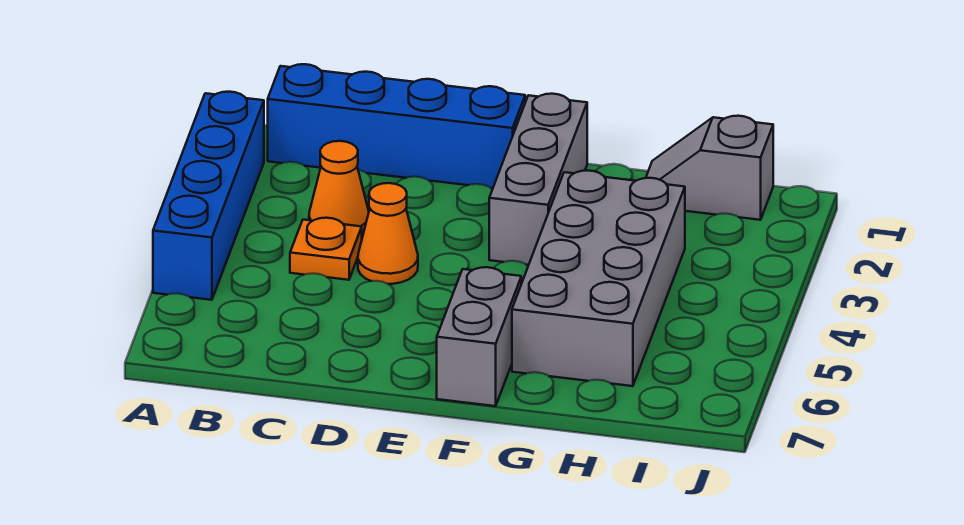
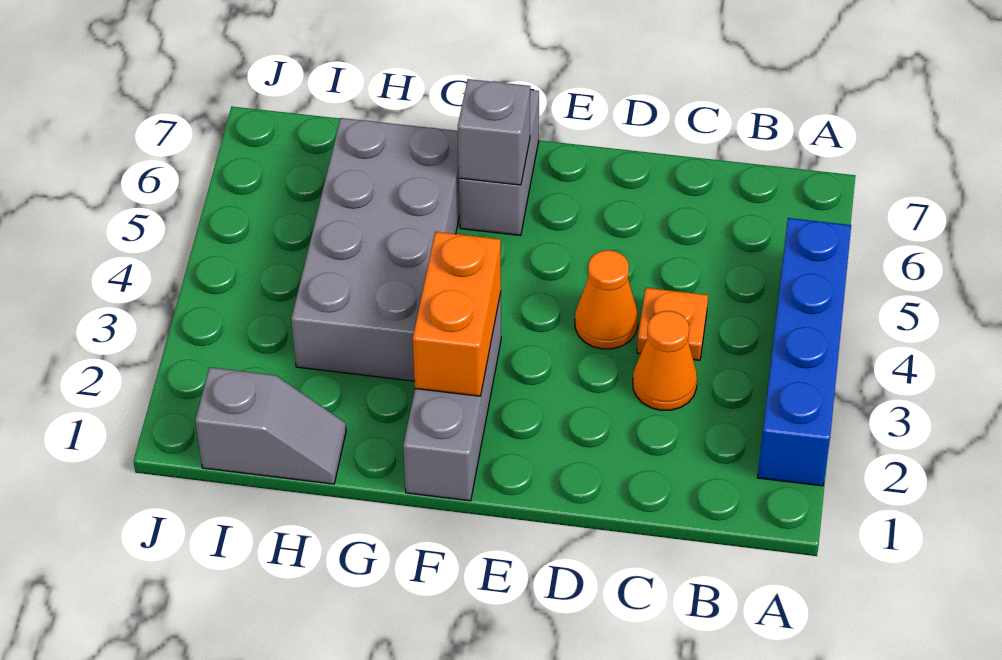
blue 1x4 brick [268,64,525,188] -> none
none -> orange 1x2 brick [413,232,501,396]
none -> grey 1x1 brick [458,79,530,185]

